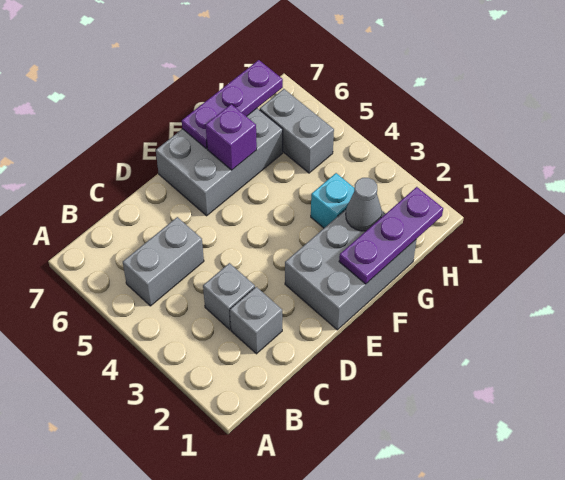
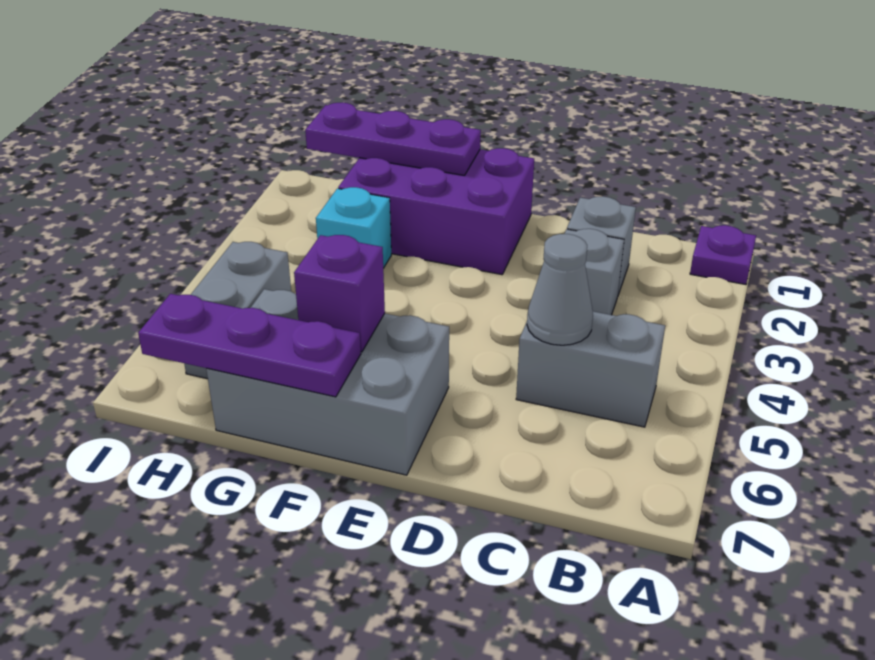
none -> purple 1x1 plate [690,225,756,284]
grey 2x3 brick [285,210,417,330] -> purple 2x3 brick [338,148,534,275]
grey 1x1 cone [346,178,382,231] -> grey 1x1 cone moved to [527,234,593,345]

